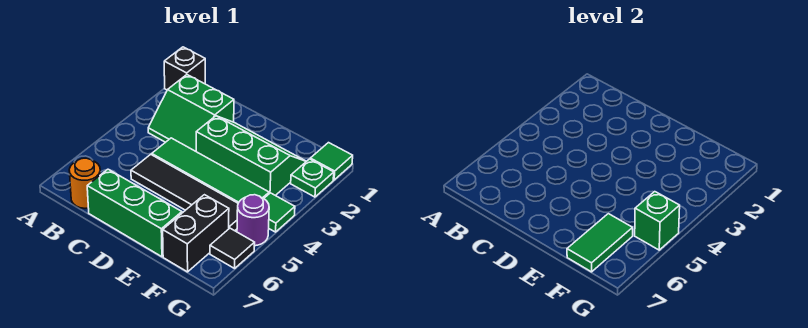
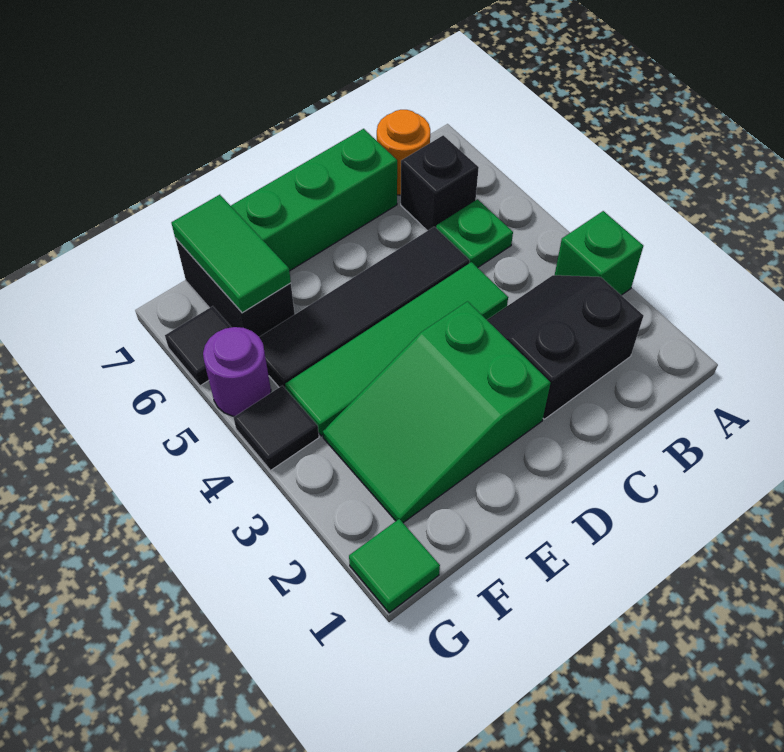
black 1x1 brick [164,47,205,90] -> black 1x1 brick moved to [401,135,479,231]
green 2x2 slope [148,75,234,151] -> black 2x2 slope [487,275,644,419]
green 2x3 slope [196,116,306,195] -> green 2x3 slope turned to [323,301,551,523]
green 1x1 plate [291,159,334,197] -> green 1x1 plate moved to [436,199,513,268]
green 1x1 tile [264,193,295,232] -> black 1x1 tile [233,386,319,471]
green 1x1 brick [635,192,680,250] -> green 1x1 brick moved to [555,211,643,295]

